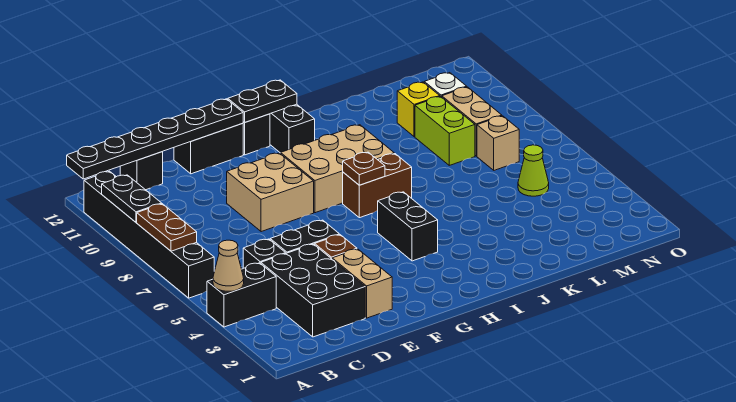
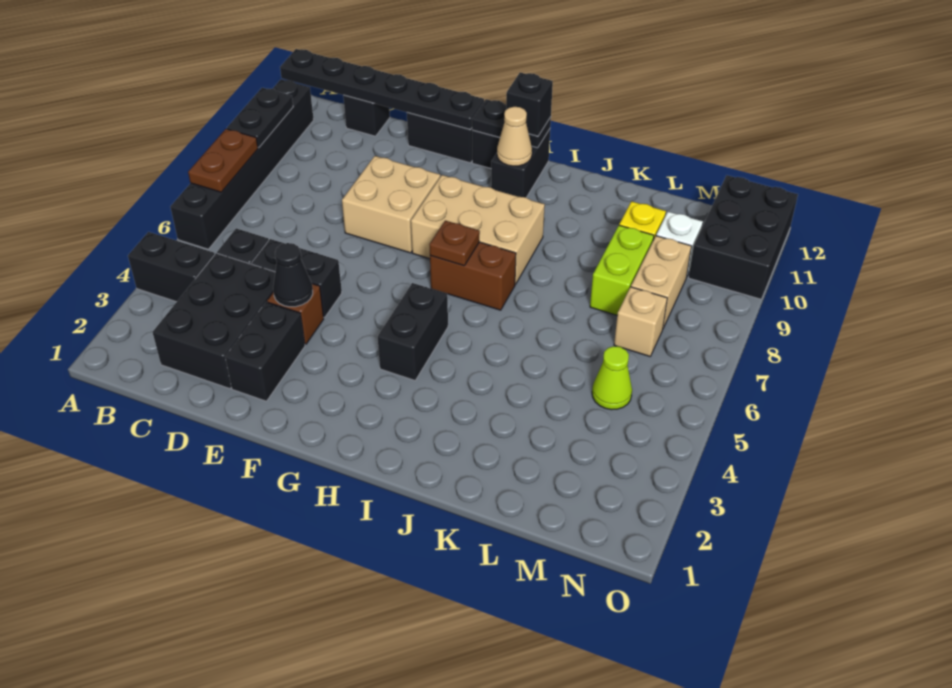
tan 1x1 cone [213,240,244,291] -> tan 1x1 cone moved to [497,107,532,166]
tan 1x2 brick [332,249,392,318] -> black 1x2 brick [225,302,305,401]
none -> black 1x1 cone [273,243,313,307]
none -> black 1x1 brick [506,73,553,136]
none -> black 2x3 brick [689,175,798,299]

